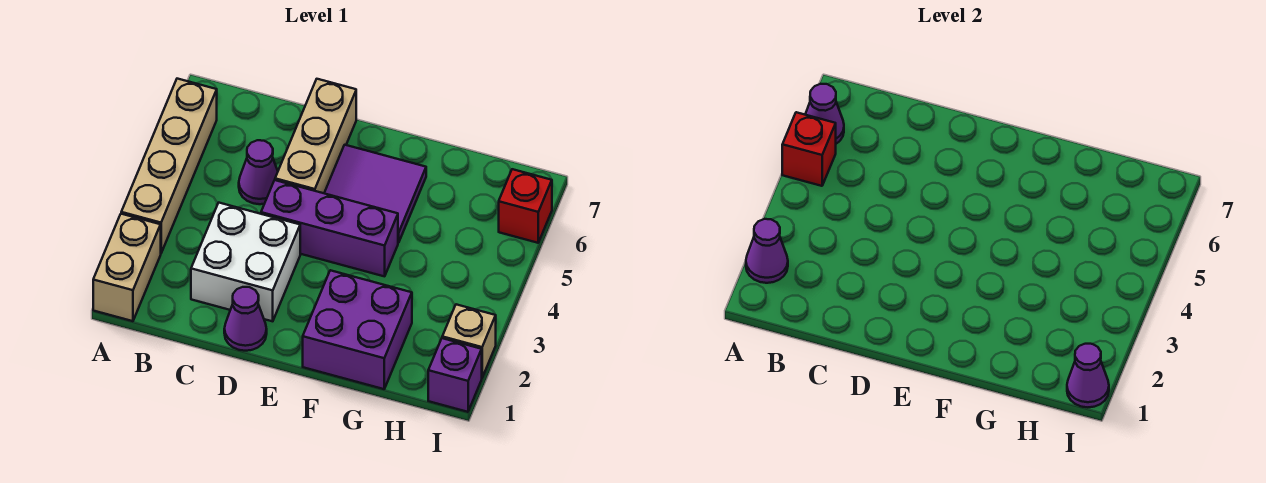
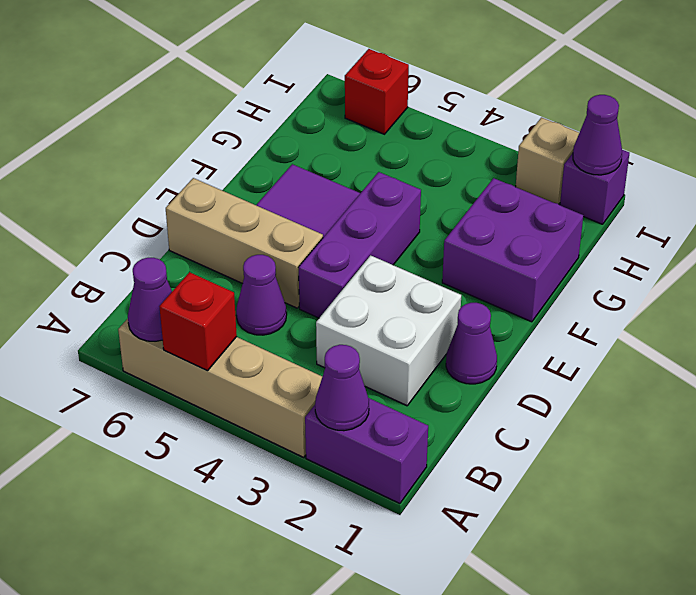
tan 1x2 brick [93,214,161,321] -> purple 1x2 brick [305,398,428,504]

